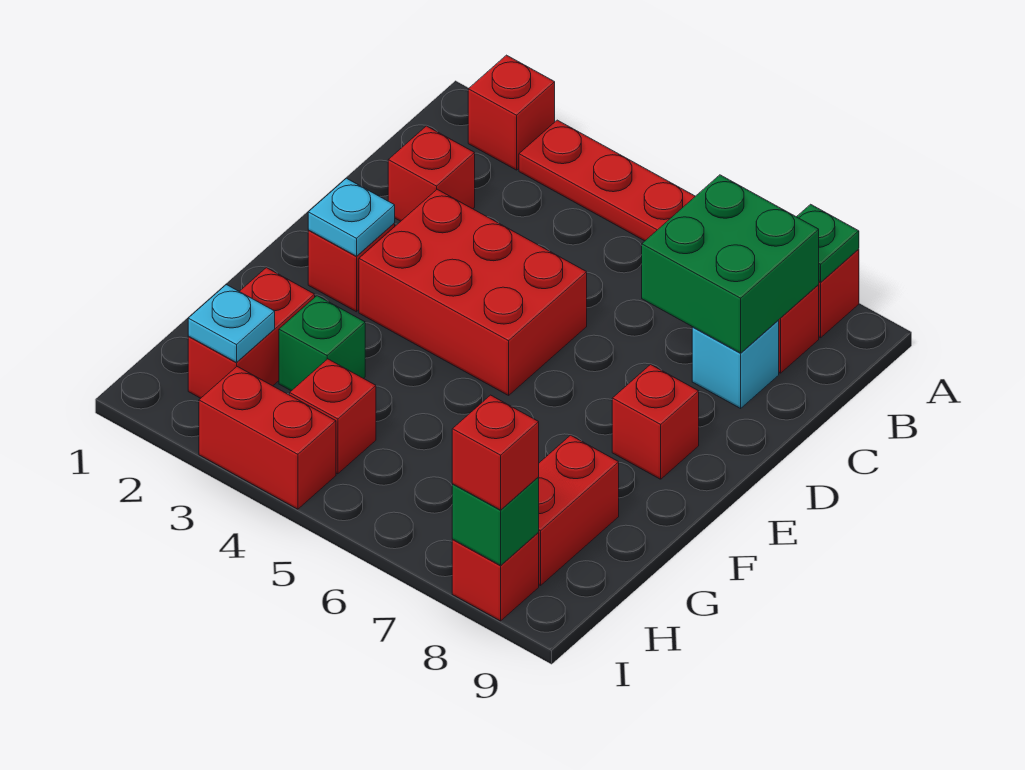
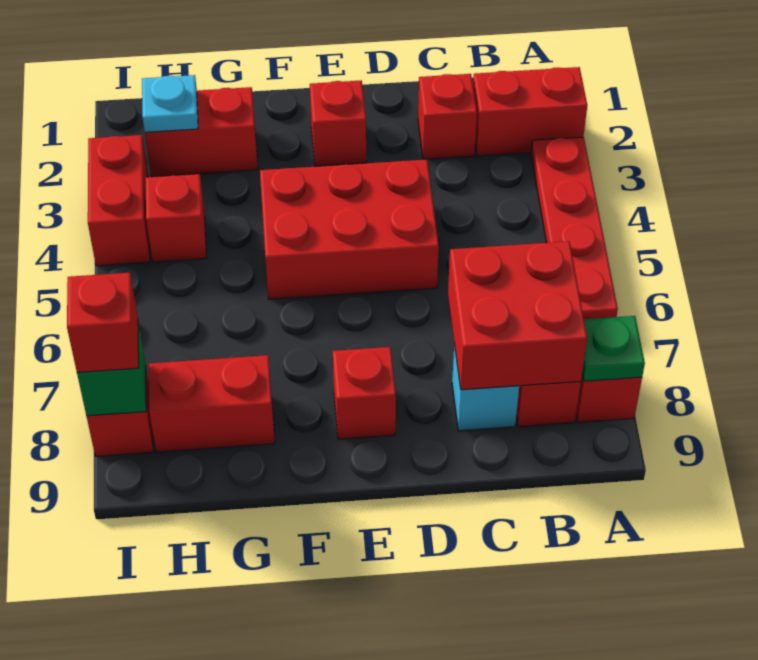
red 1x1 brick [468,55,555,170] -> red 1x2 brick [473,67,587,156]
green 2x2 brick [642,175,819,353] -> red 2x2 brick [448,241,587,390]
red 2x3 brick [359,189,587,395] -> red 2x3 brick turned to [260,160,439,299]
cyan 1x1 plate [308,178,395,256] -> none
green 1x1 brick [279,296,365,391] -> none

